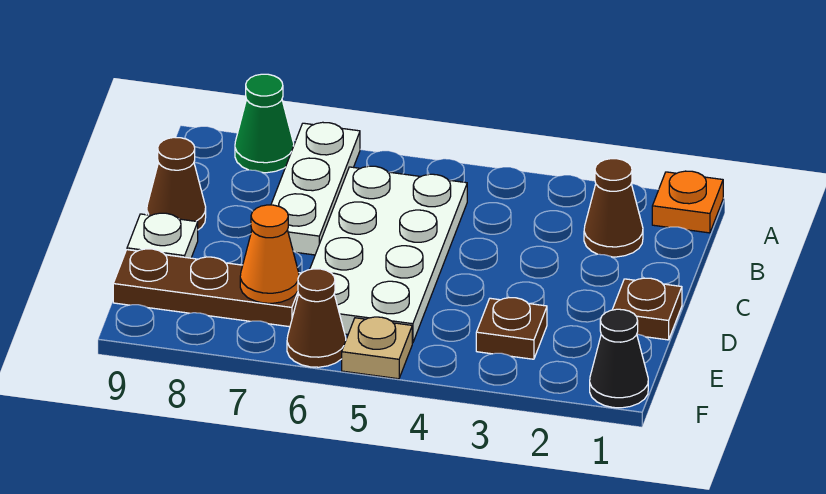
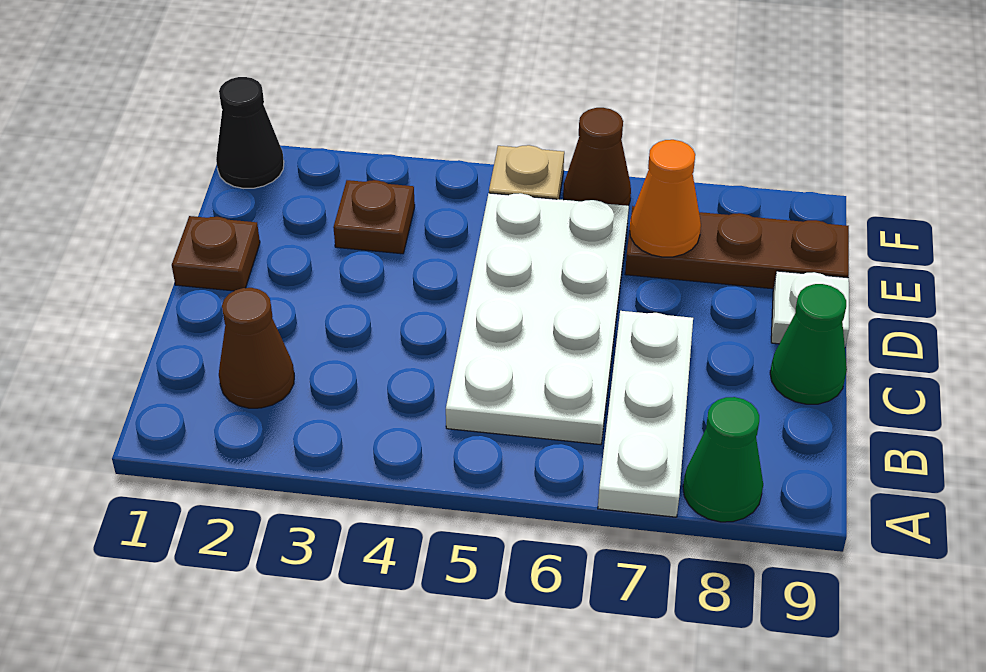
orange 1x1 plate [652,171,723,233] -> none
brown 1x1 cone [147,137,206,230] -> green 1x1 cone [770,284,847,404]

